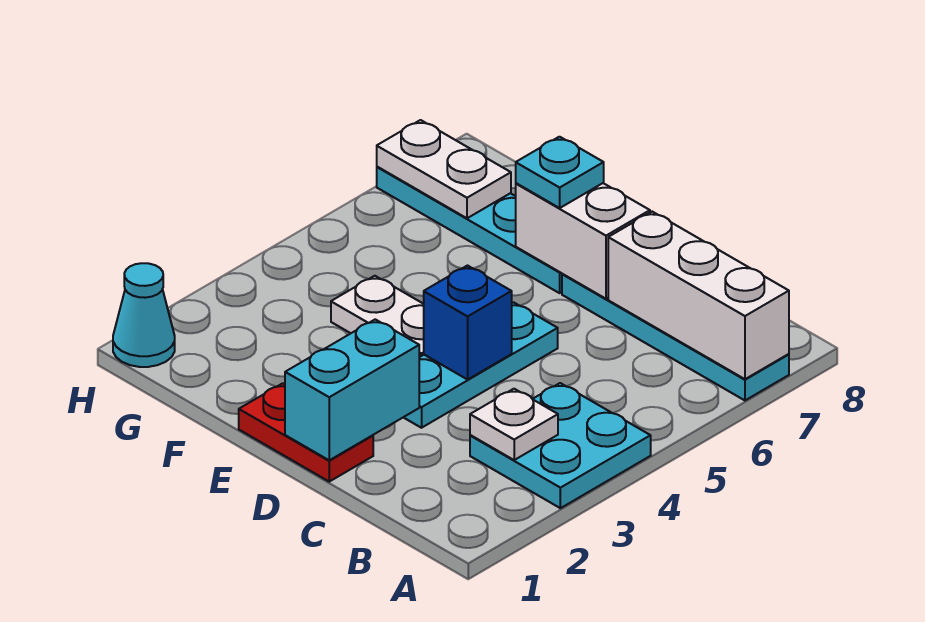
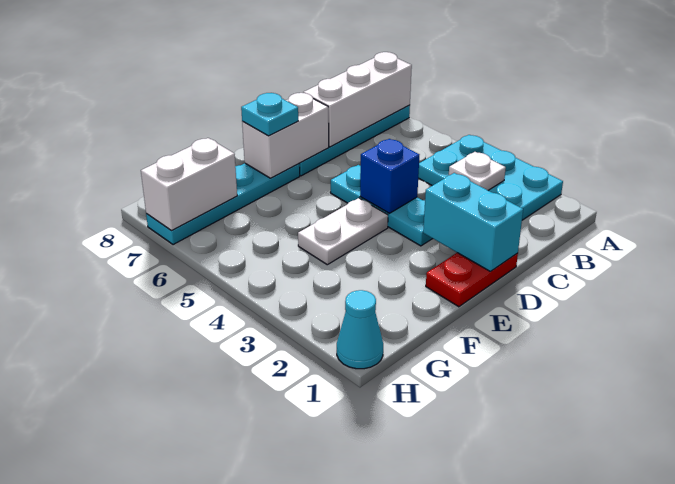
cyan 2x2 plate [470,383,651,508] -> cyan 2x3 plate [418,135,563,220]
white 1x2 plate [377,120,511,218] -> white 1x2 brick [141,138,237,230]

